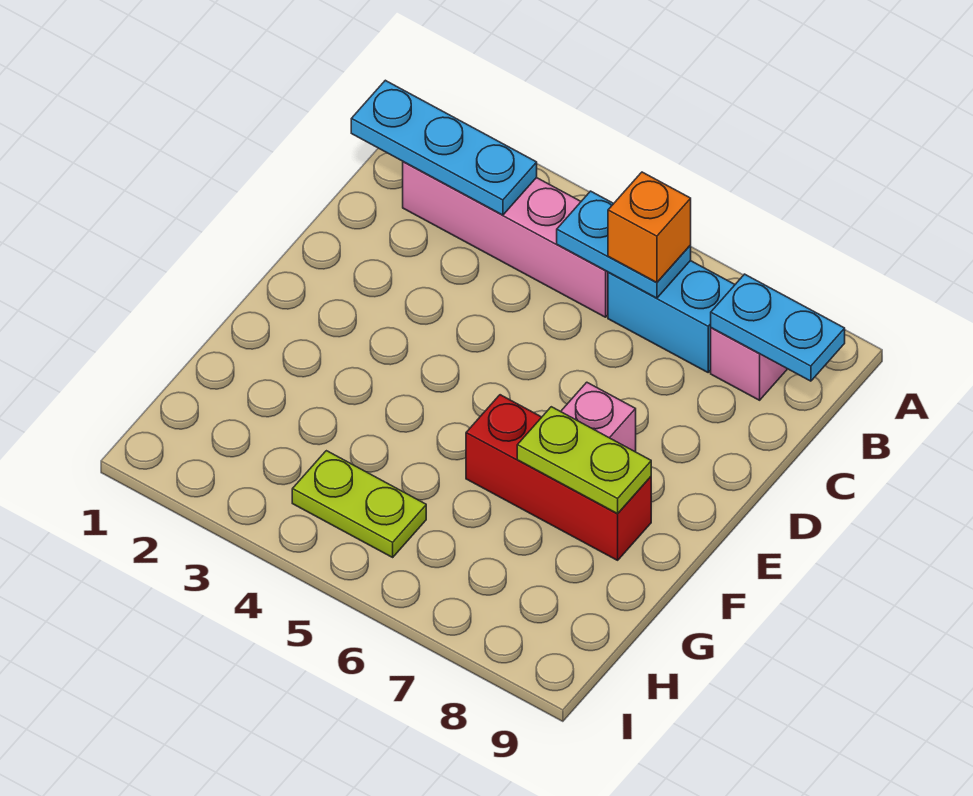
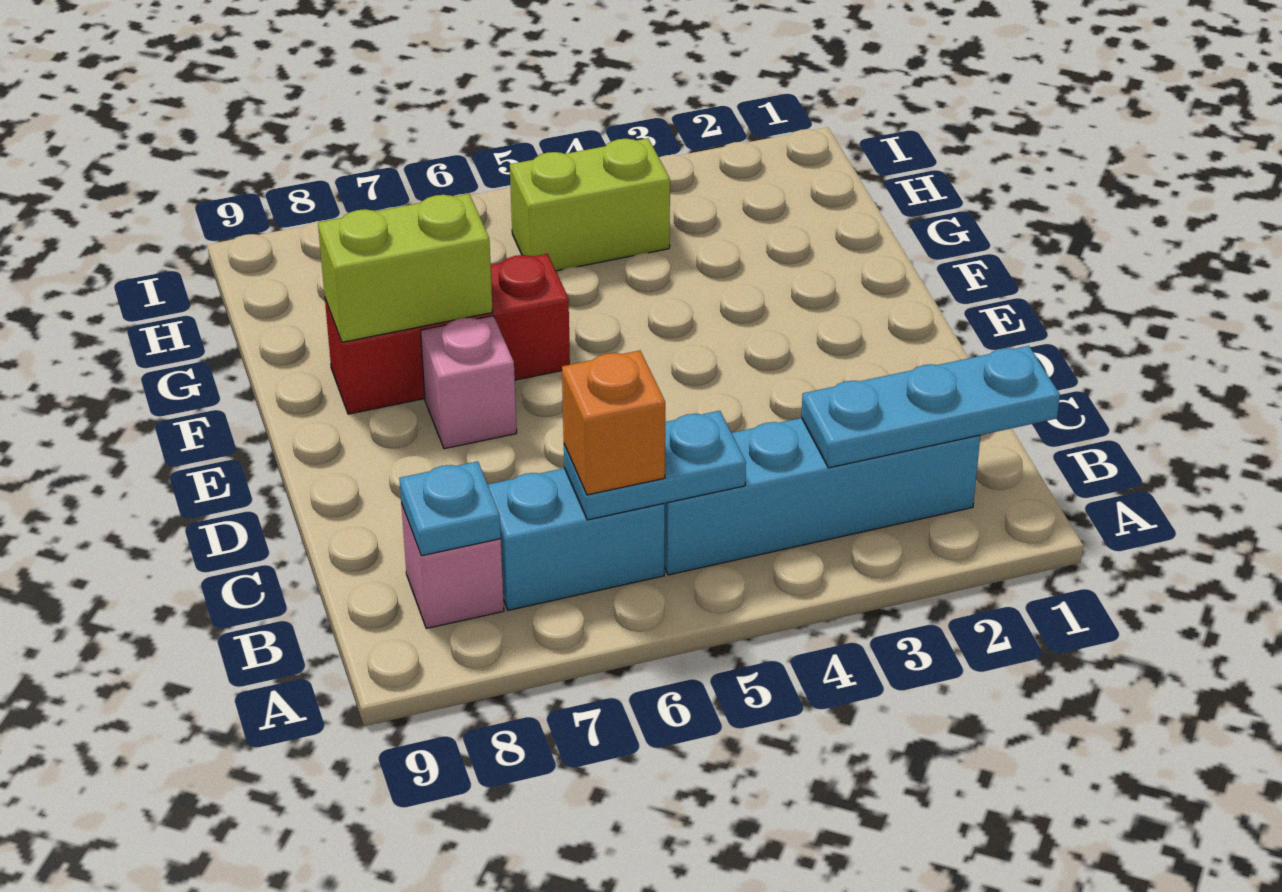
pink 1x4 brick [403,162,608,317] -> cyan 1x4 brick [664,418,980,575]
cyan 1x2 plate [711,274,845,381] -> cyan 1x1 plate [399,461,501,556]
lime 1x2 plate [517,407,651,514] -> lime 1x2 brick [318,194,493,342]
lime 1x2 plate [292,451,426,557] -> lime 1x2 brick [510,138,670,271]

